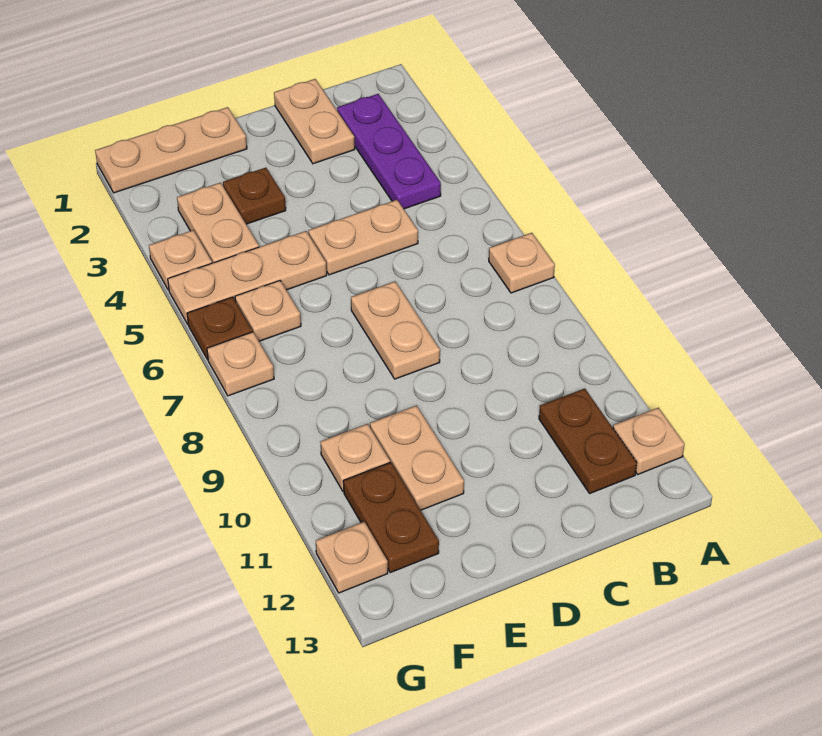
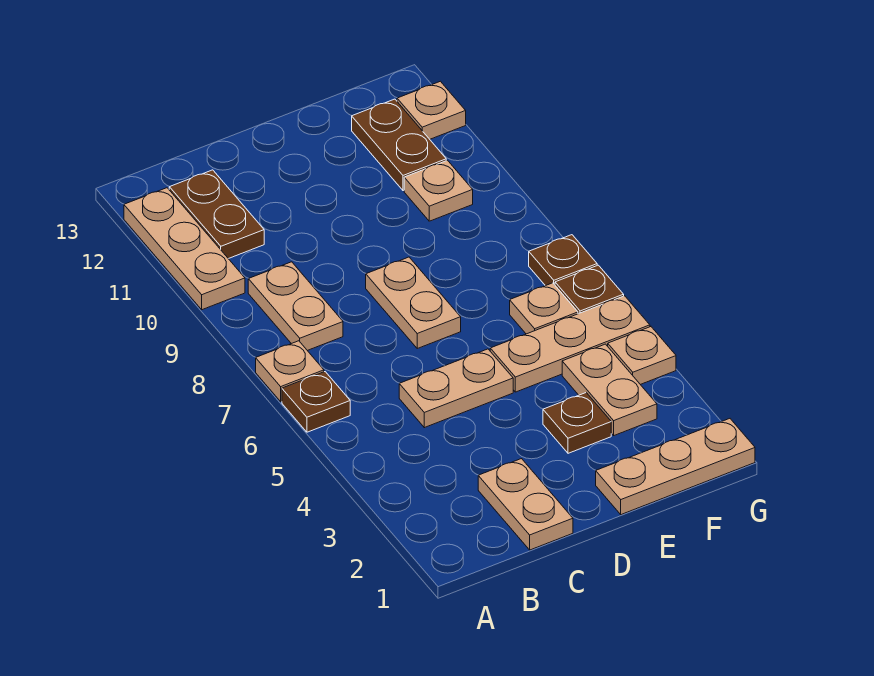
none -> brown 1x1 plate [282,372,350,432]
tan 1x1 plate [613,408,685,474] -> tan 1x3 plate [124,188,245,310]
purple 1x3 plate [337,94,441,209] -> none
tan 1x2 plate [370,406,464,510] -> tan 1x2 plate moved to [248,262,343,351]
tan 1x1 plate [207,332,274,396] -> brown 1x1 plate [529,235,597,286]

